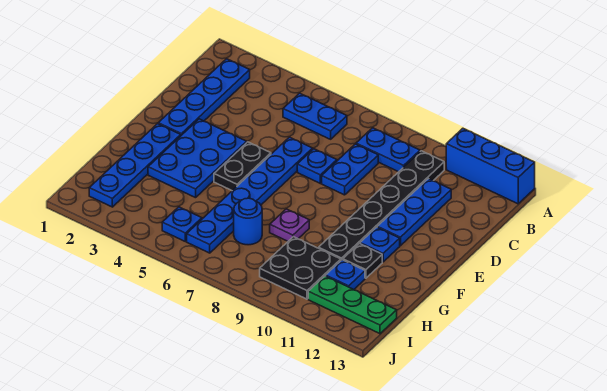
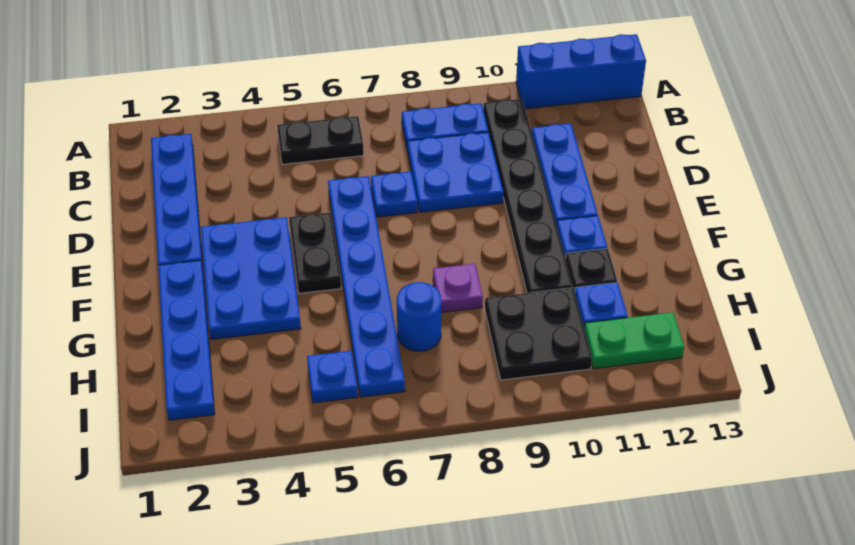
blue 1x2 plate [283,93,347,139] -> black 1x2 plate [277,116,364,164]
blue 1x2 plate [322,144,378,195] -> blue 2x2 plate [407,132,503,212]
green 1x3 plate [308,276,397,334] -> green 1x2 plate [584,312,684,369]

